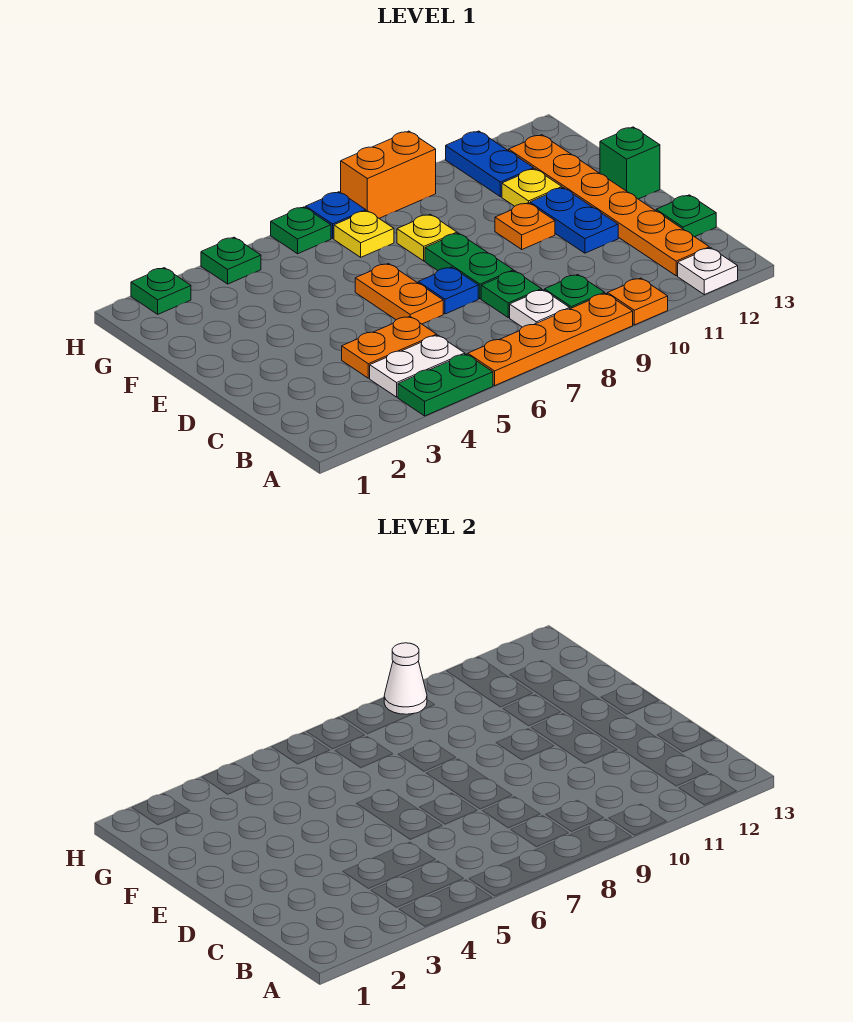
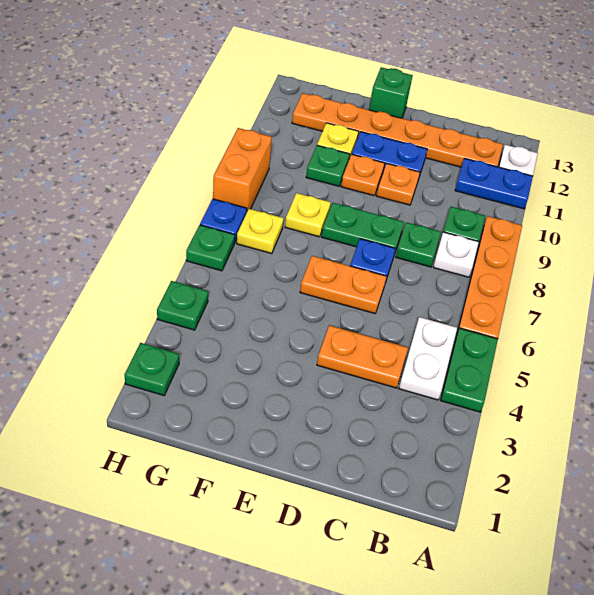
orange 1x1 plate [608,278,668,325] -> orange 1x1 plate moved to [377,164,420,205]
orange 1x2 plate [342,316,437,378] -> orange 1x2 plate turned to [317,325,408,388]
green 1x1 plate [656,195,716,237] -> green 1x1 plate moved to [306,145,350,186]
blue 1x2 plate [446,131,534,197] -> blue 1x2 plate moved to [455,158,533,209]
white 1x1 cone [384,643,427,714] -> none

